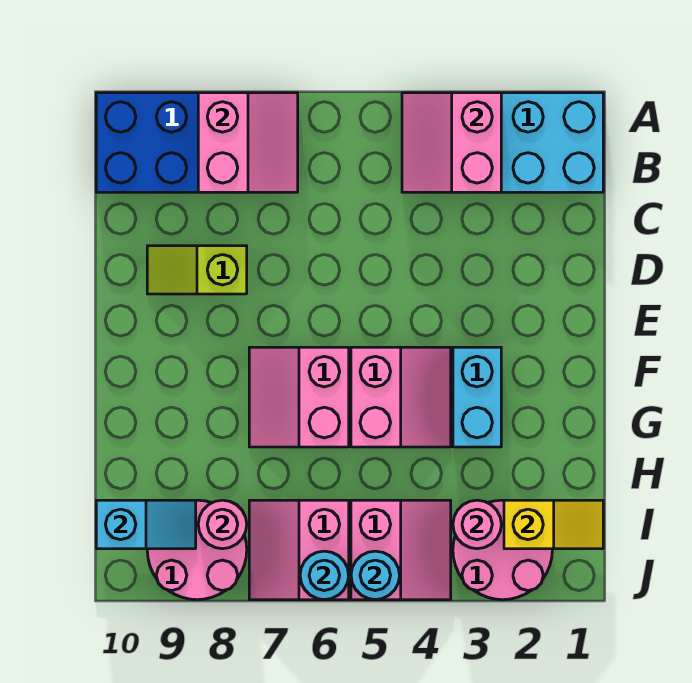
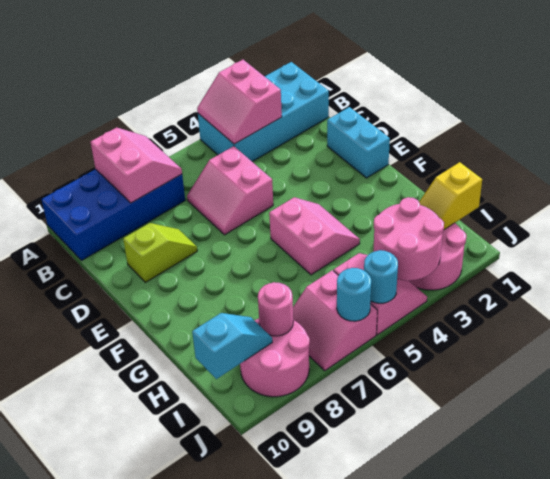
lime 1x2 slope [147,246,247,294] -> lime 1x2 slope turned to [123,223,197,282]
cyan 1x2 brick [453,347,501,447] -> cyan 1x2 brick moved to [327,107,390,178]
pink 2x2 slope [249,347,349,447] -> pink 2x2 slope moved to [187,146,273,235]
yellow 1x2 slope [504,500,603,549] -> yellow 1x2 slope turned to [419,162,482,230]
pink 1x1 round brick [453,500,501,549] -> pink 2x2 round brick [373,197,444,281]

